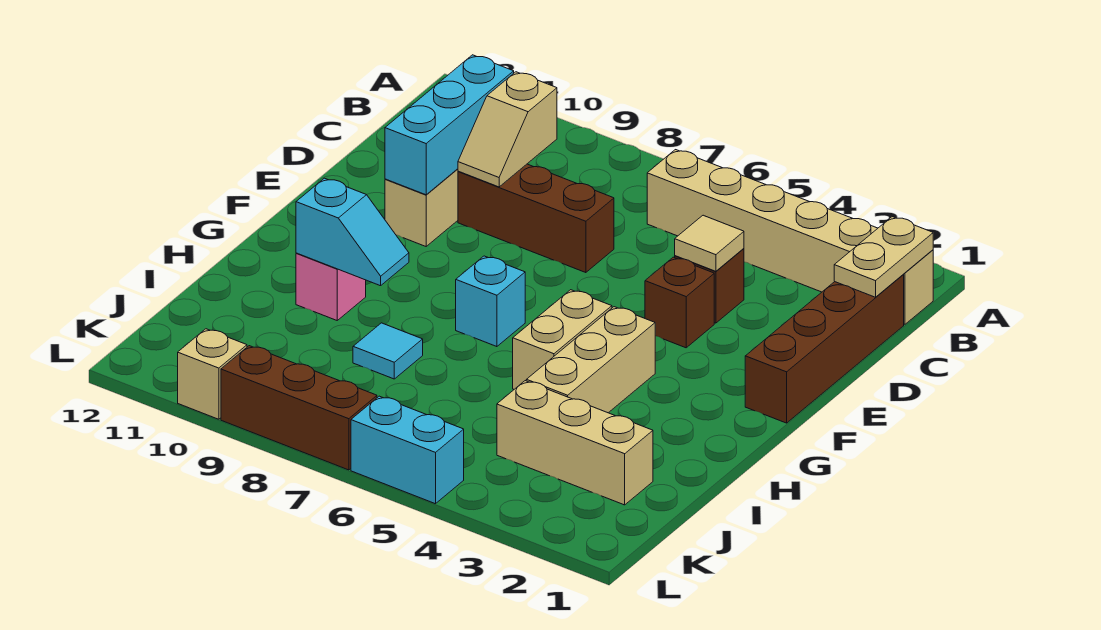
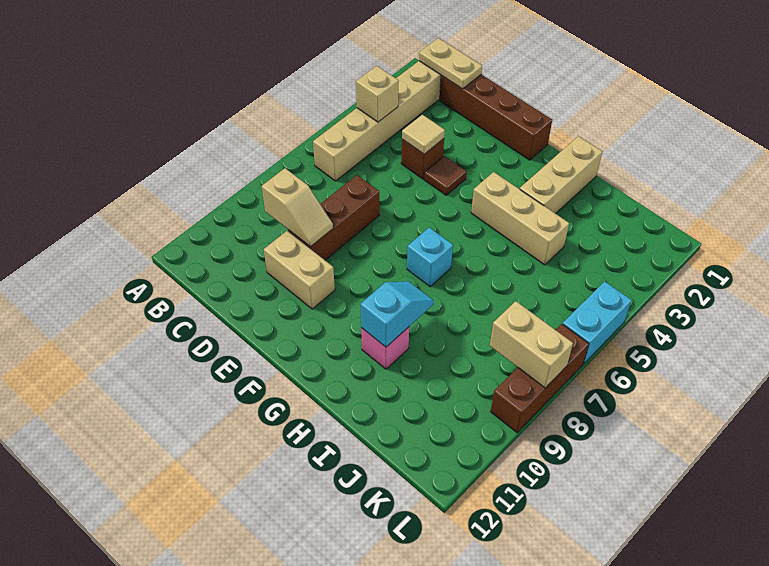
cyan 1x3 brick [385,55,514,195] -> none
brown 1x1 brick [645,257,714,348] -> brown 1x1 tile [424,156,466,195]
tan 1x2 brick [513,290,612,389] -> tan 1x2 brick moved to [490,301,573,388]
cyan 1x1 tile [353,323,423,379] -> none
tan 1x3 brick [497,381,653,505] -> tan 1x3 brick moved to [520,136,602,214]
tan 1x1 brick [178,329,247,419] -> tan 1x1 brick moved to [356,66,399,122]

